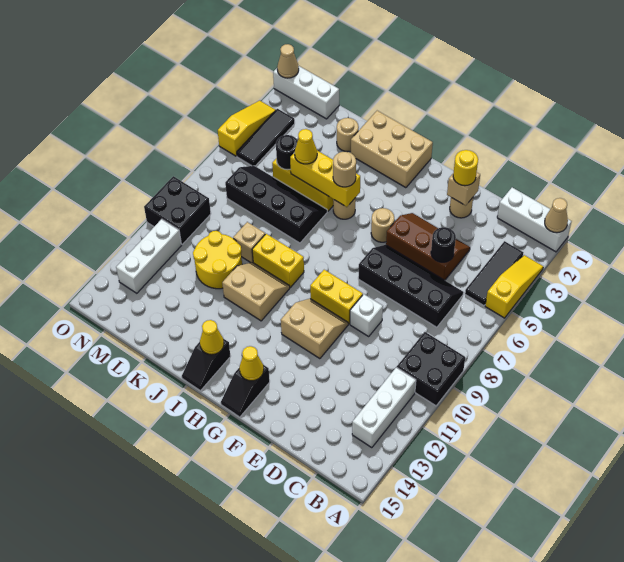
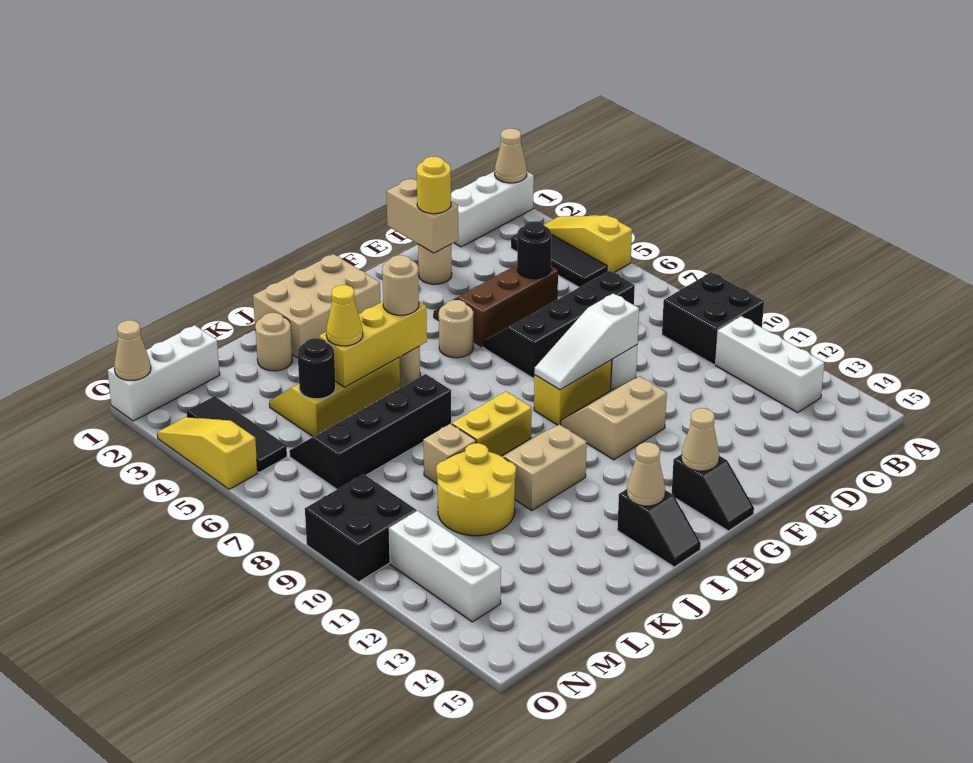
tan 1x1 brick [447,173,480,206] -> tan 1x2 brick [386,179,458,253]
none -> white 1x3 slope [534,293,639,390]
yellow 1x1 cone [239,346,264,381] -> tan 1x1 cone [681,408,719,471]
yellow 1x1 cone [200,320,224,355] -> tan 1x1 cone [627,442,665,506]

